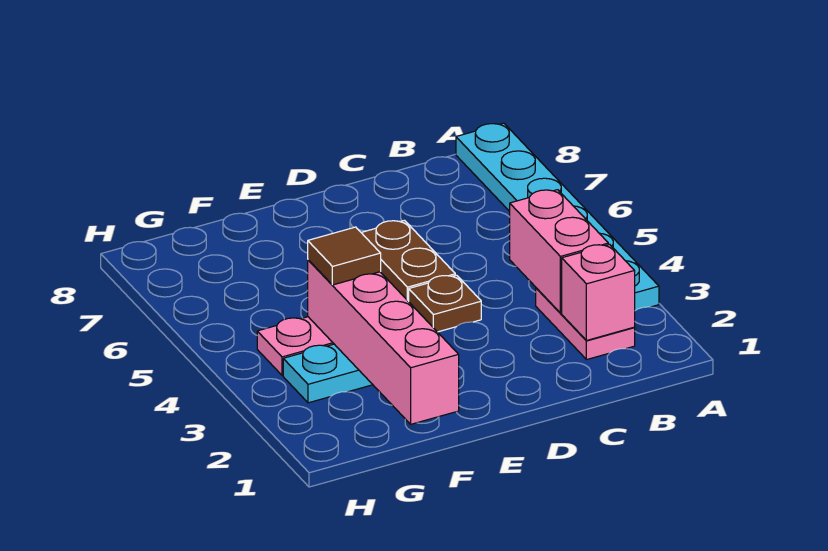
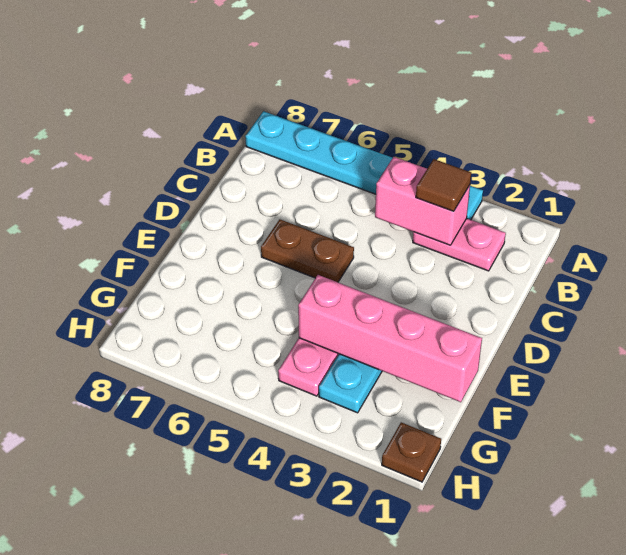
pink 1x1 brick [562,244,635,340] -> none
brown 1x1 plate [409,275,481,332] -> brown 1x1 plate moved to [382,422,441,482]
brown 1x1 tile [308,227,381,285] -> brown 1x1 tile moved to [416,159,471,211]

